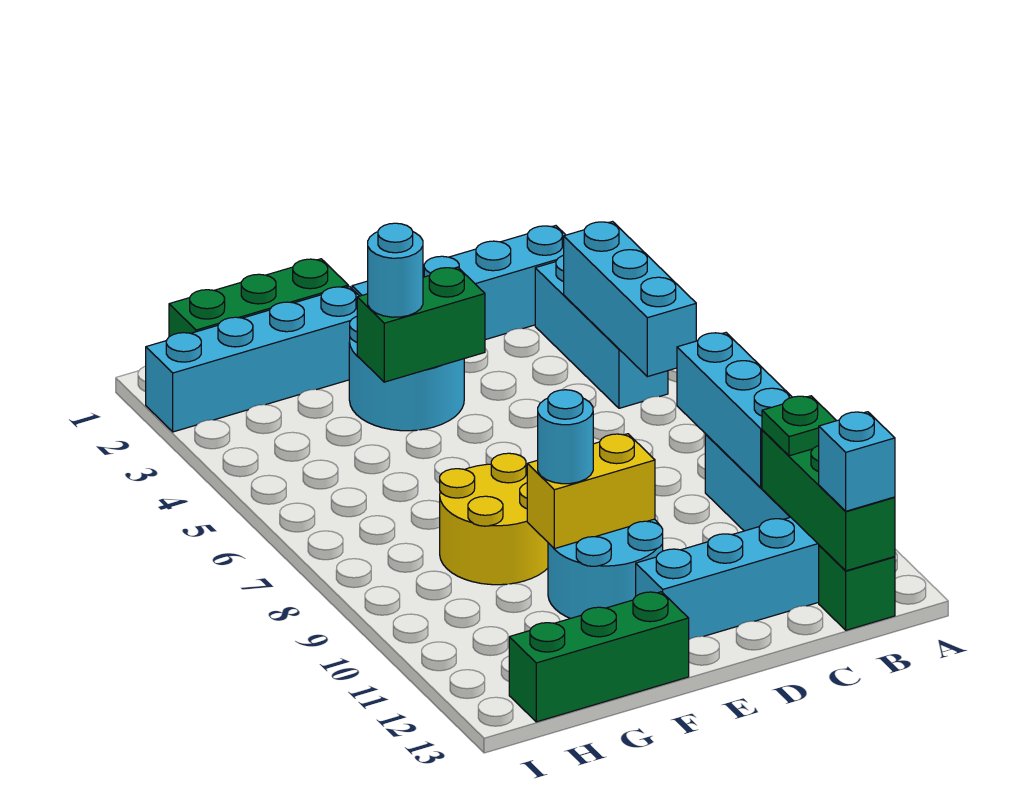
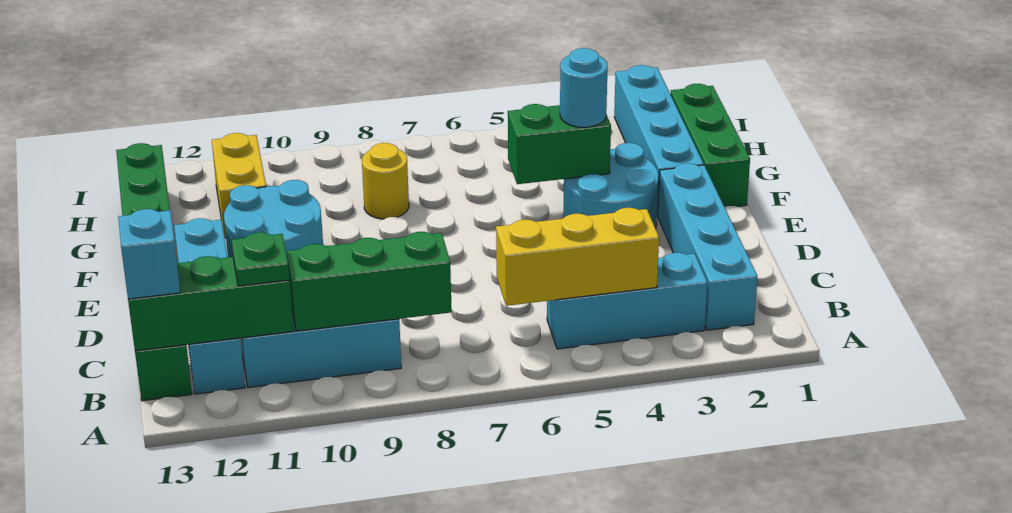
cyan 1x3 brick [564,222,696,377] -> yellow 1x3 brick [496,208,659,306]
cyan 1x3 brick [677,333,792,488] -> green 1x3 brick [287,232,452,331]
green 1x2 brick [357,267,485,382] -> green 1x2 brick turned to [508,104,611,184]
yellow 1x2 brick [527,434,655,549] -> yellow 1x2 brick moved to [212,133,266,238]
yellow 2x2 round brick [440,453,548,585] -> yellow 1x1 round brick [362,143,409,219]
cyan 1x1 round brick [538,390,593,484] -> none

